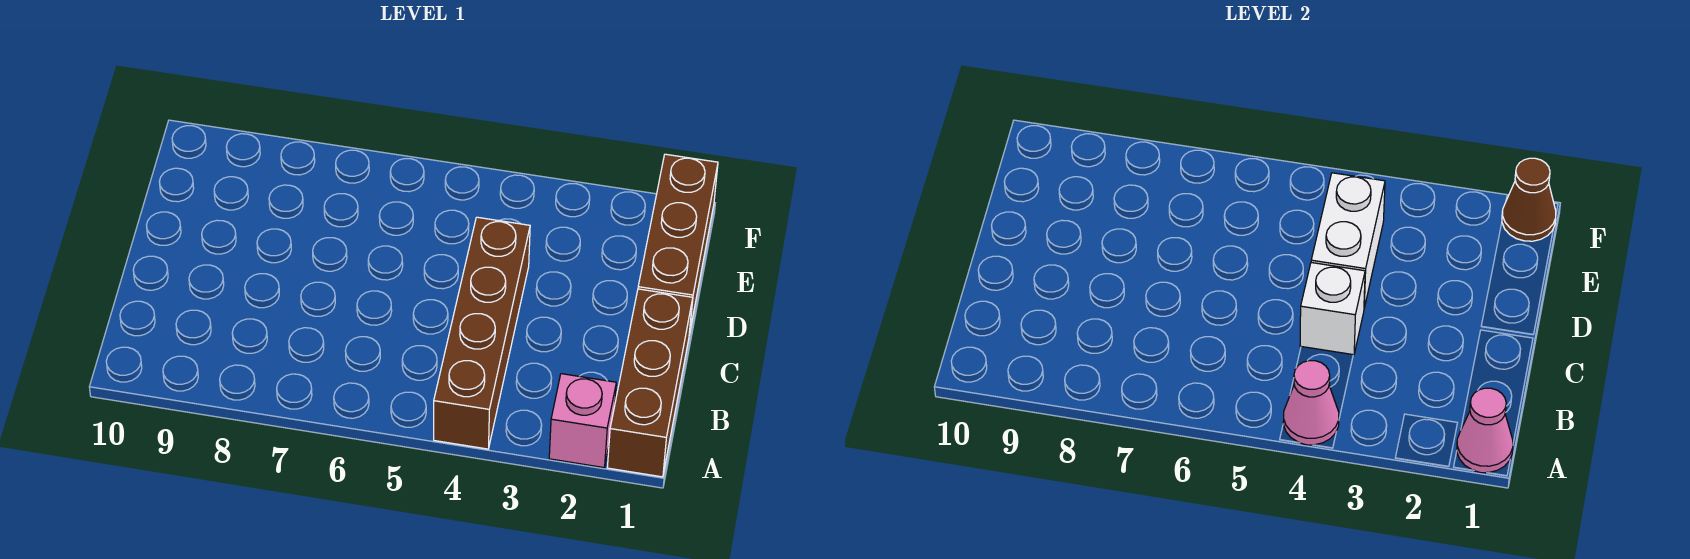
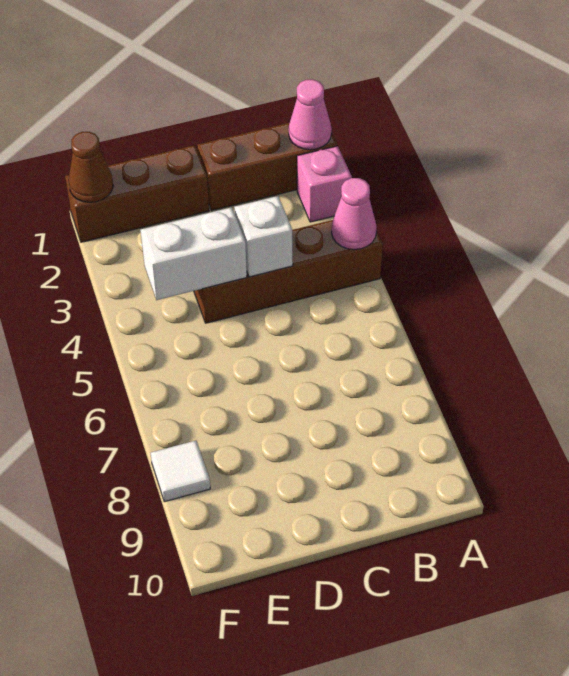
none -> white 1x1 tile [151,441,210,502]

